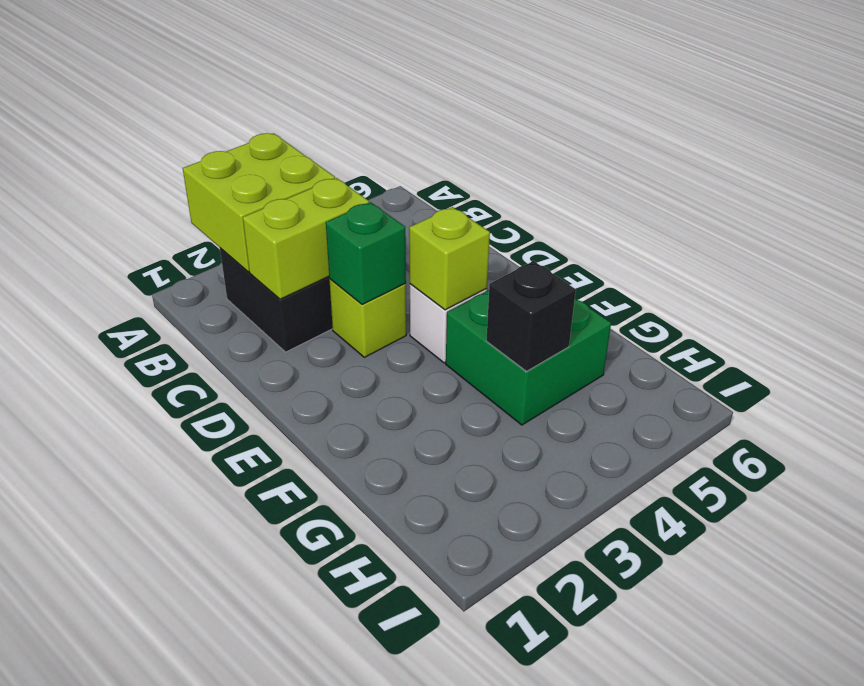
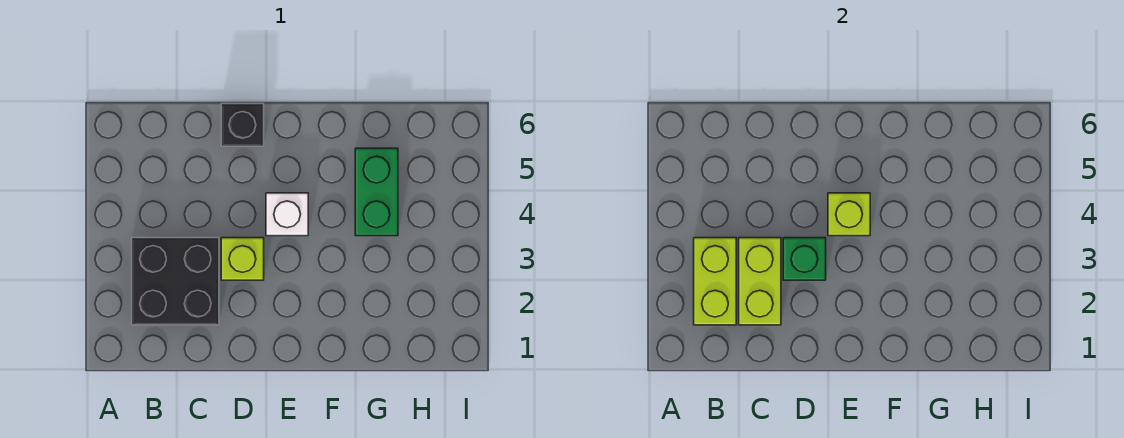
lime 2x2 brick [183,133,335,272] -> lime 1x2 brick [694,238,736,325]
green 2x2 brick [446,290,611,425] -> green 1x2 brick [355,148,398,236]
black 1x1 brick [486,261,576,371] -> black 1x1 brick moved to [221,104,264,146]

